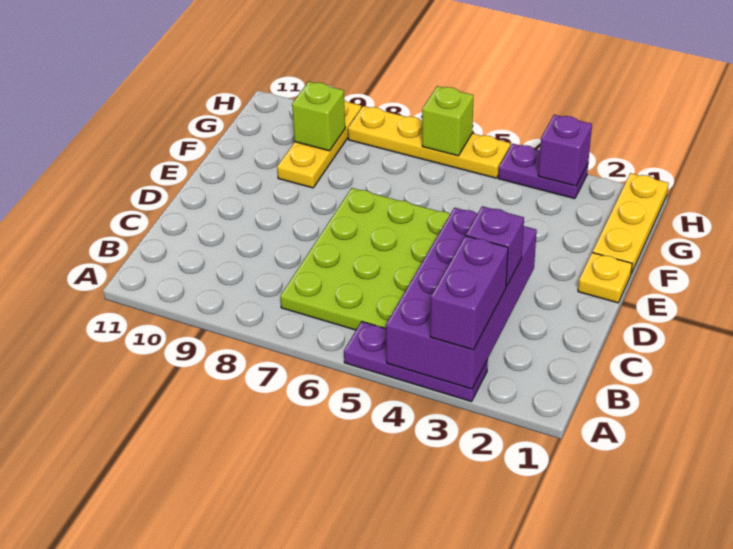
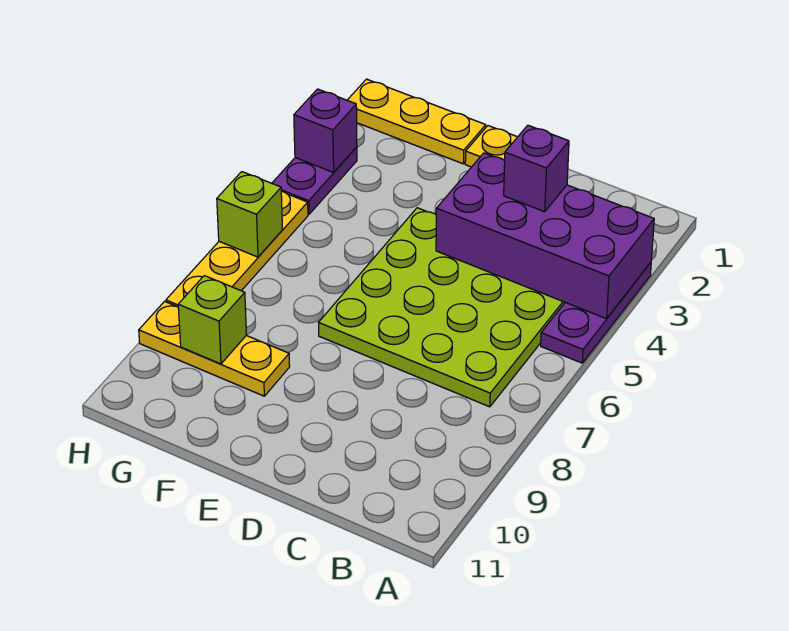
purple 1x2 brick [430,236,508,350] -> none

